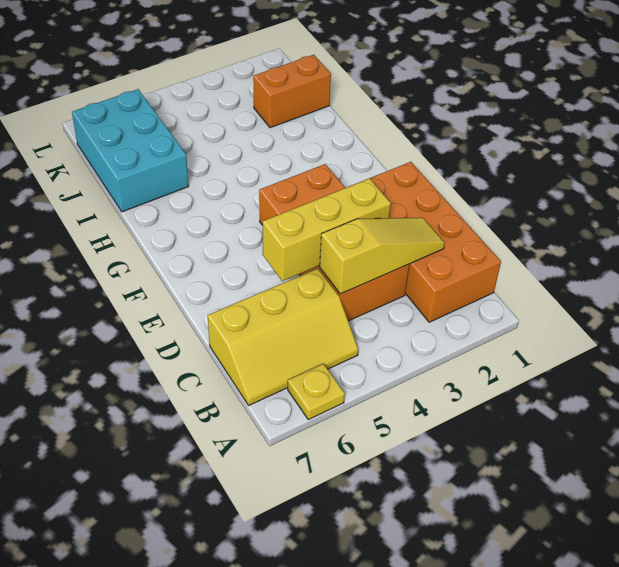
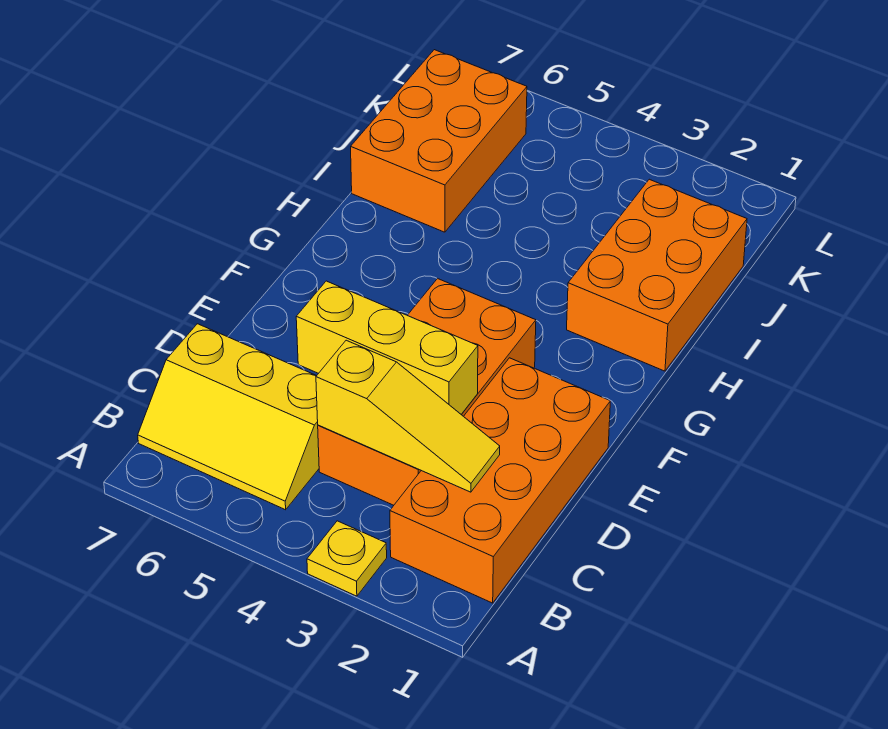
yellow 1x1 plate [288,364,345,420] -> yellow 1x1 plate moved to [307,521,387,596]
cyan 2x3 brick [72,89,189,212] -> orange 2x3 brick [351,50,527,232]
orange 1x2 brick [253,55,331,128] -> orange 2x3 brick [567,179,747,371]

